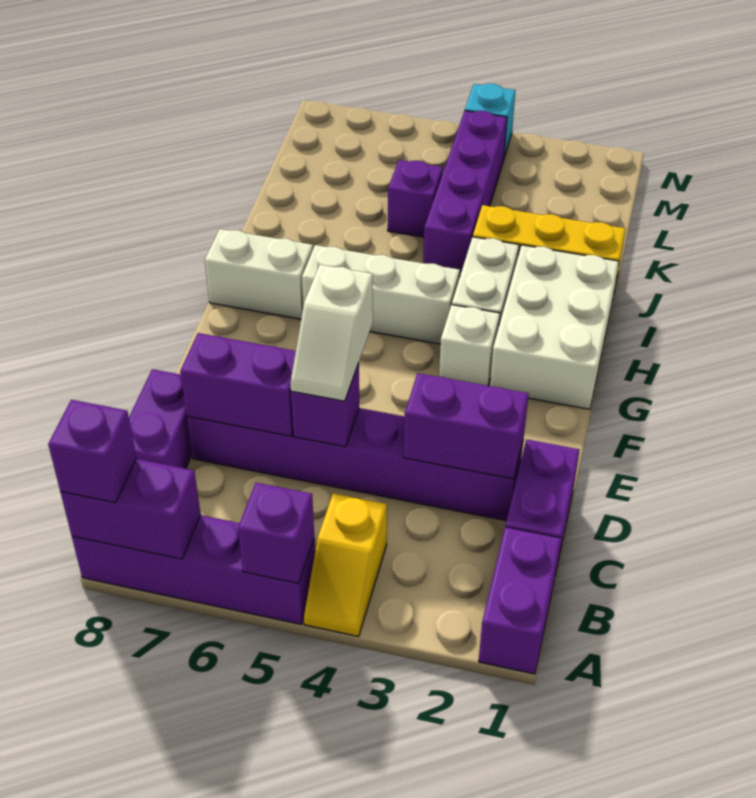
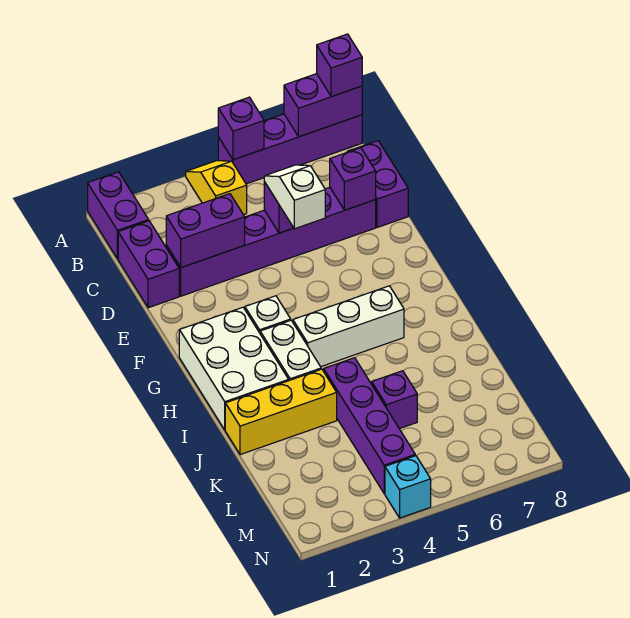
purple 1x2 brick [180,333,296,436] -> purple 1x1 brick [330,148,376,210]
white 1x2 brick [205,229,313,319] -> none

